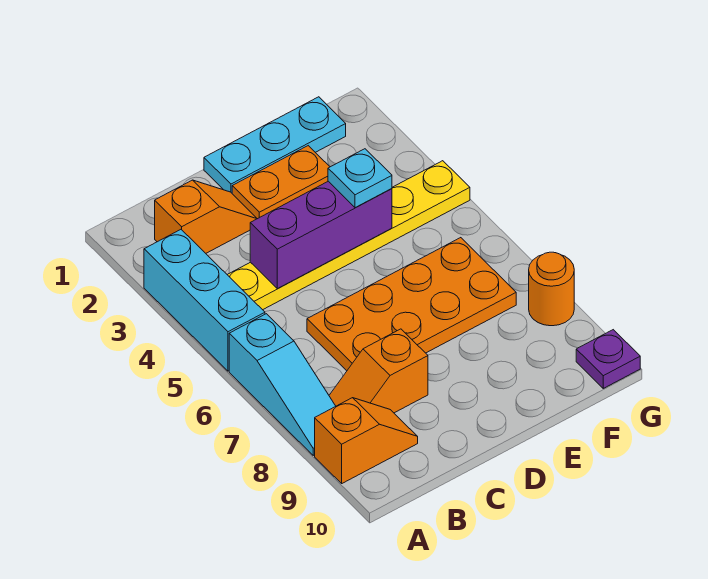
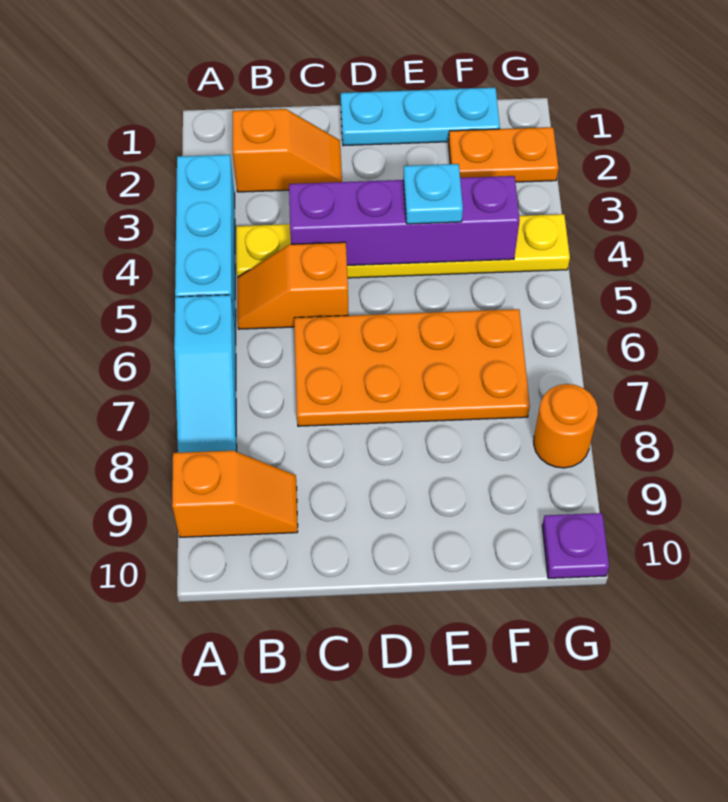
orange 1x2 slope [329,329,428,413] -> orange 1x2 slope moved to [237,242,348,329]
purple 1x3 brick [250,181,392,289] -> purple 1x4 brick [289,176,520,265]
orange 1x2 plate [232,146,330,219] -> orange 1x2 plate moved to [449,127,559,182]

